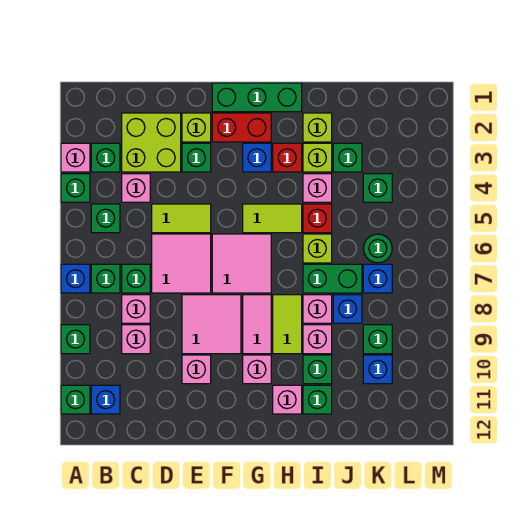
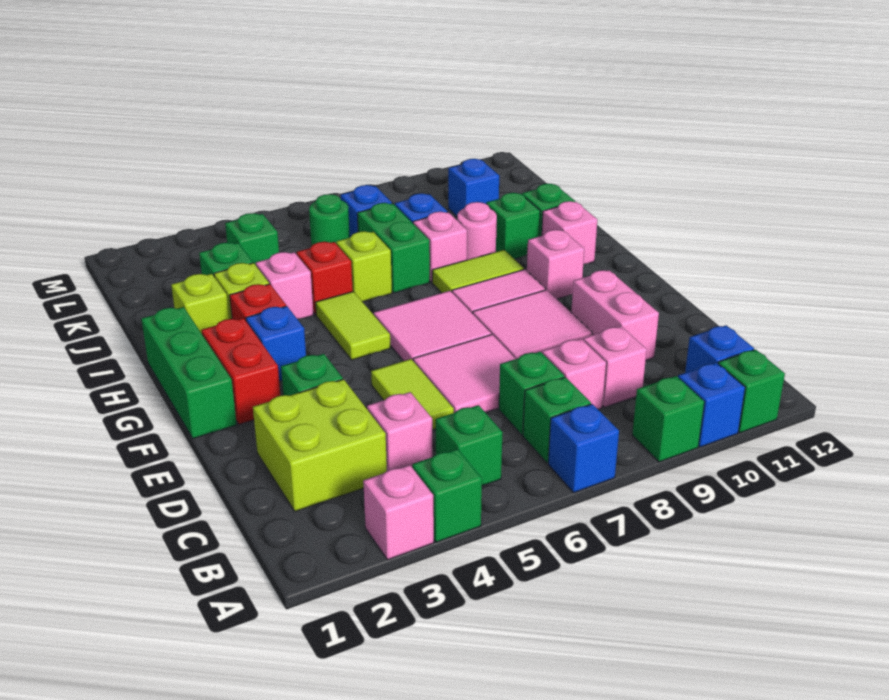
none -> blue 1x1 brick [678,362,745,447]
green 1x1 brick [91,143,120,172] -> none
lime 1x1 brick [182,113,211,142] -> none
pink 1x1 brick [182,355,211,384] -> pink 1x2 brick [571,270,659,360]
pink 1x1 brick [303,325,332,354] -> pink 1x1 round brick [457,202,497,260]
green 1x1 brick [363,325,392,354] -> none

